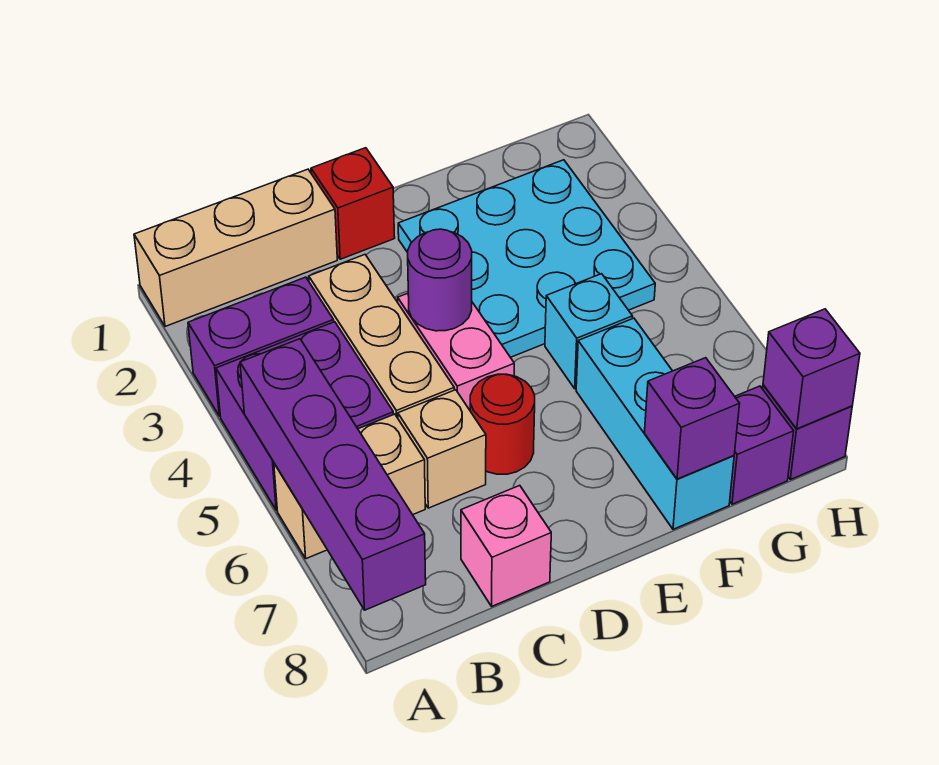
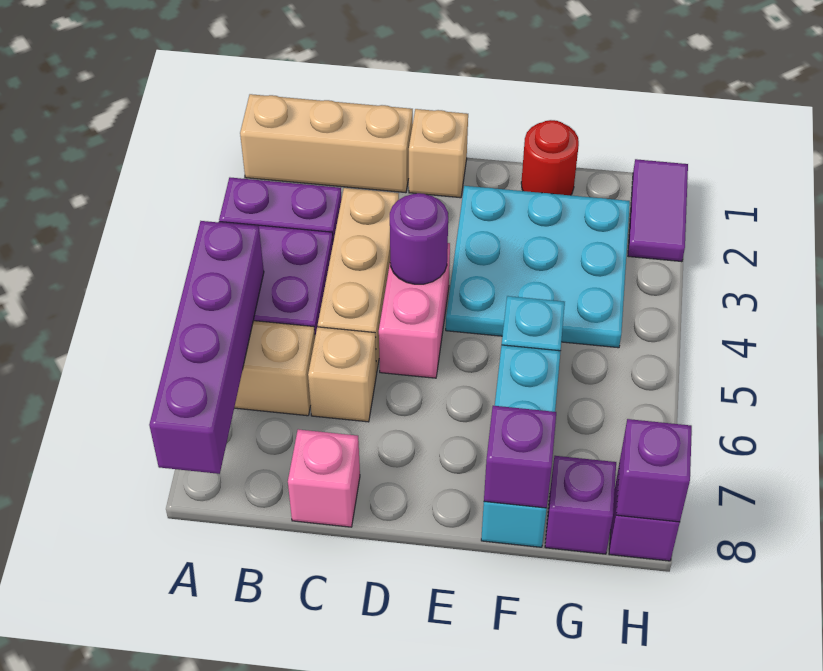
red 1x1 brick [311,148,395,259] -> tan 1x1 brick [409,109,468,198]
red 1x1 round brick [470,374,535,474] -> red 1x1 round brick moved to [521,120,579,195]
none -> purple 1x2 tile [628,159,688,262]

